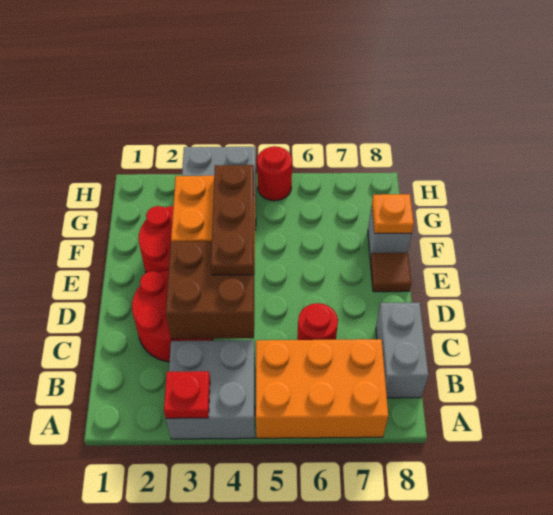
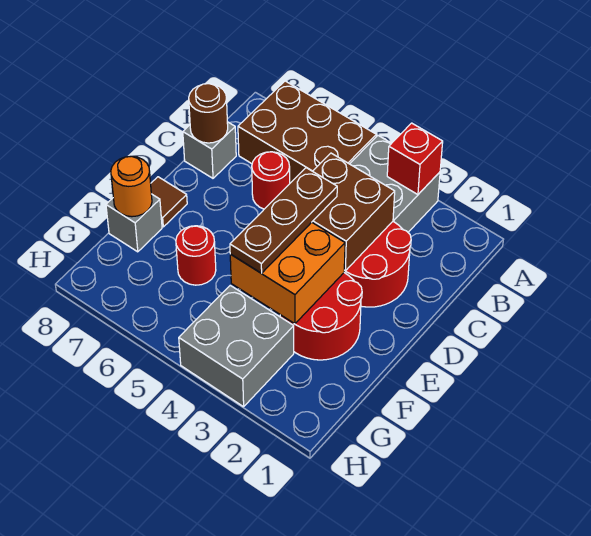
red 1x1 plate [164,371,210,418] -> red 1x1 brick [387,123,443,195]
orange 2x3 brick [256,339,388,438] -> brown 2x3 brick [238,81,376,183]
grey 1x2 brick [376,302,428,398] -> grey 1x1 brick [183,122,236,178]
none -> brown 1x1 round brick [189,84,228,143]
orange 1x1 plate [372,194,414,233] -> orange 1x1 round brick [111,156,152,217]
red 1x1 round brick [257,146,292,201] -> red 1x1 round brick moved to [176,226,216,285]

